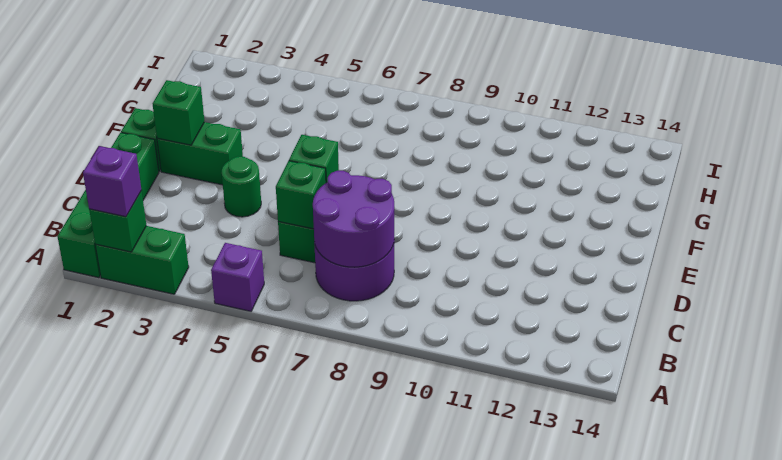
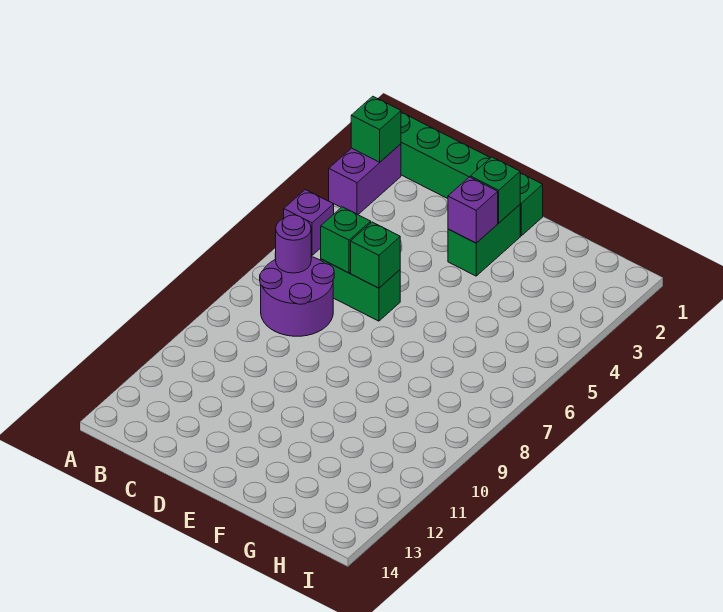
green 1x2 brick [95,226,189,294] -> purple 1x2 brick [329,144,401,215]
purple 1x1 brick [83,146,141,217] -> purple 1x1 brick moved to [448,177,498,243]
purple 2x2 round brick [313,171,394,267] -> purple 1x1 round brick [276,215,311,273]
green 1x1 round brick [221,157,261,217] -> none

